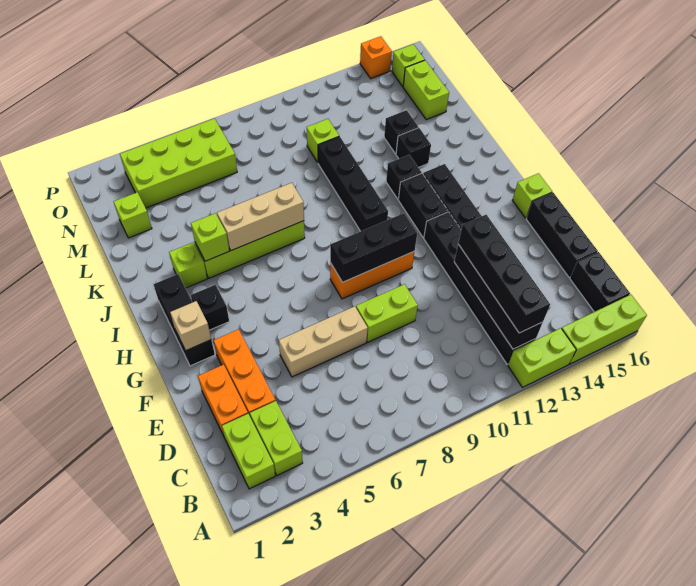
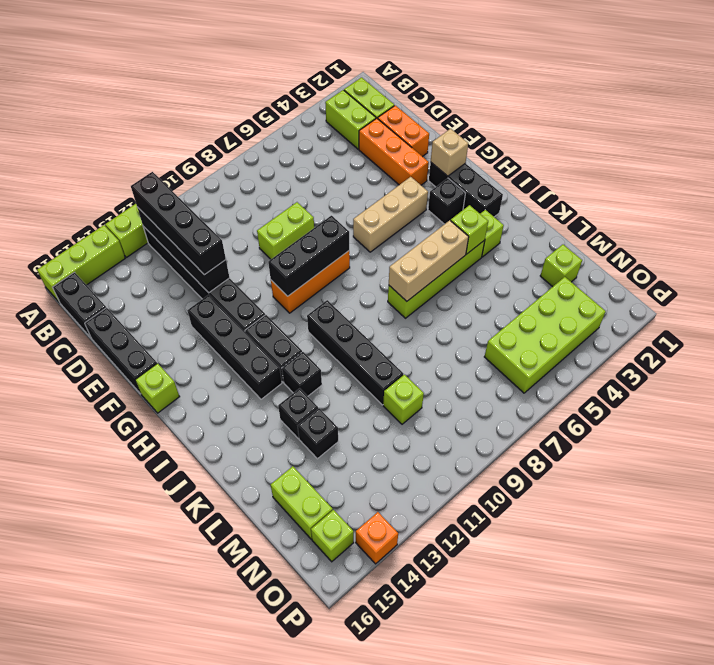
tan 1x3 brick [279,306,368,377] -> tan 1x3 brick moved to [353,177,428,252]

